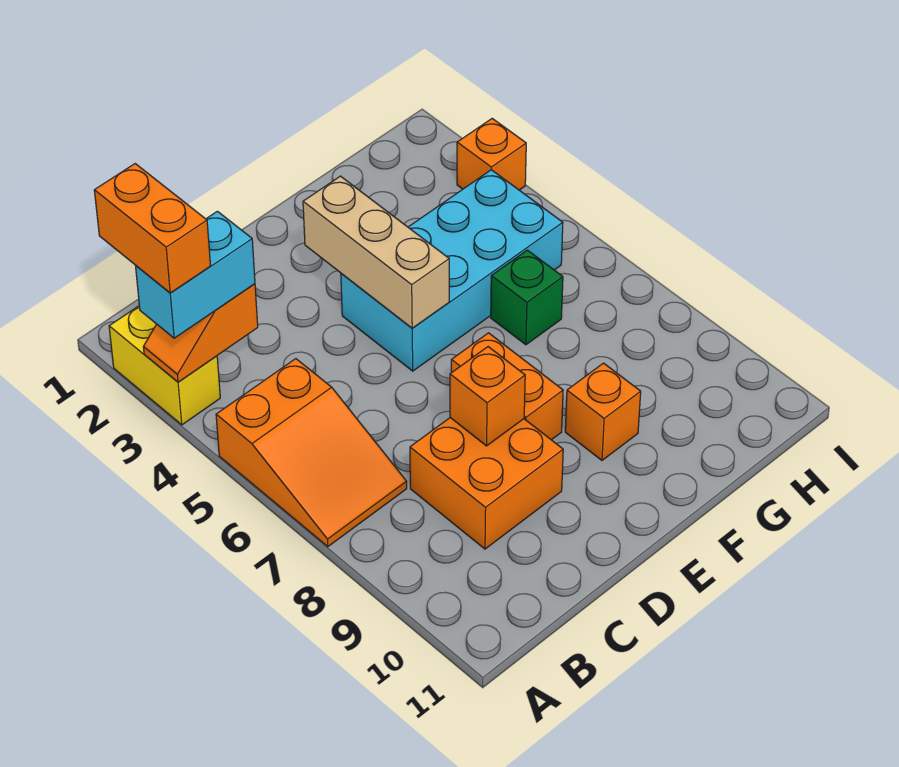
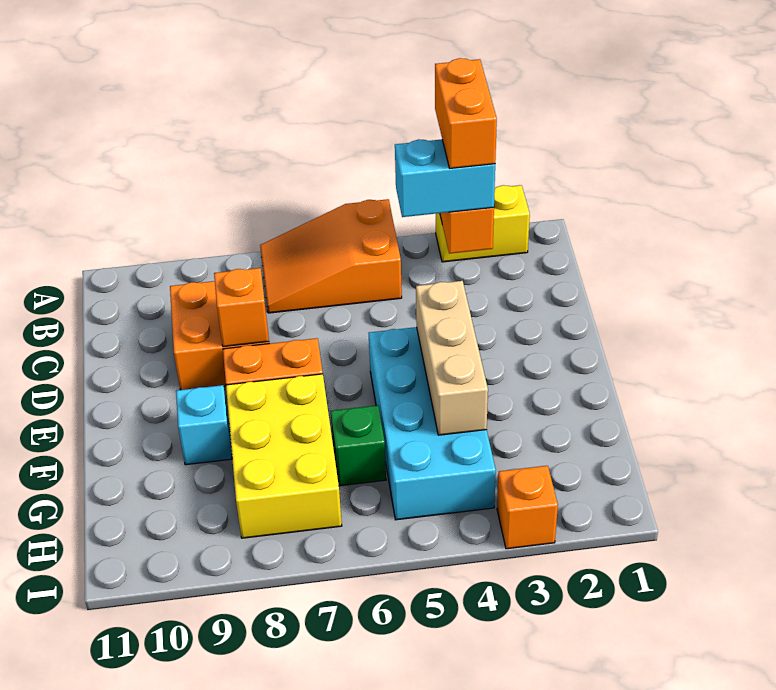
orange 1x2 brick [94,164,211,293] -> orange 1x2 brick turned to [435,58,497,168]
cyan 1x2 brick [136,211,255,338] -> cyan 1x2 brick turned to [395,139,495,217]
tan 1x3 brick [303,176,449,328] -> tan 1x3 brick turned to [416,281,488,435]
none -> yellow 2x3 brick [226,374,342,538]
orange 1x1 brick [565,363,641,460] -> cyan 1x1 brick [176,385,232,465]

